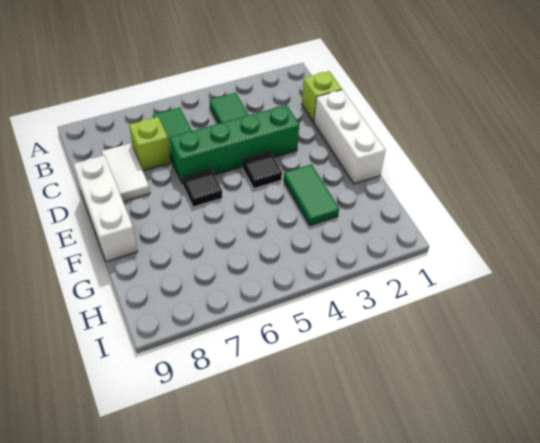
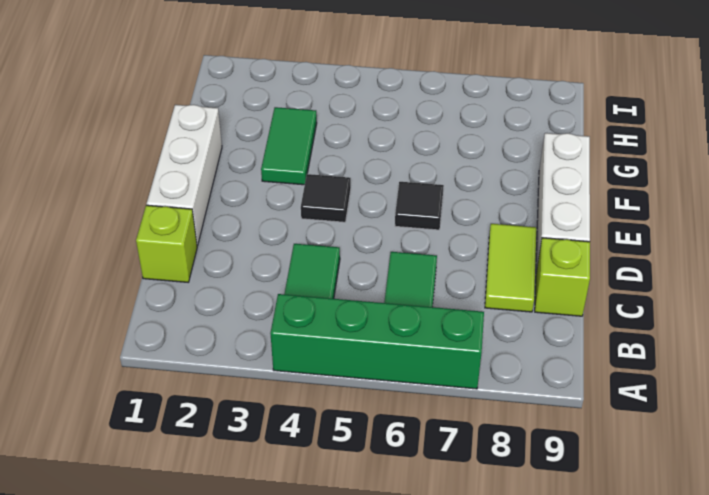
lime 1x1 brick [129,117,171,171] -> lime 1x1 brick moved to [535,238,590,316]
white 1x2 tile [102,143,150,202] -> lime 1x2 tile [485,224,536,312]
green 1x4 brick [170,105,299,184] -> green 1x4 brick moved to [270,294,484,389]

